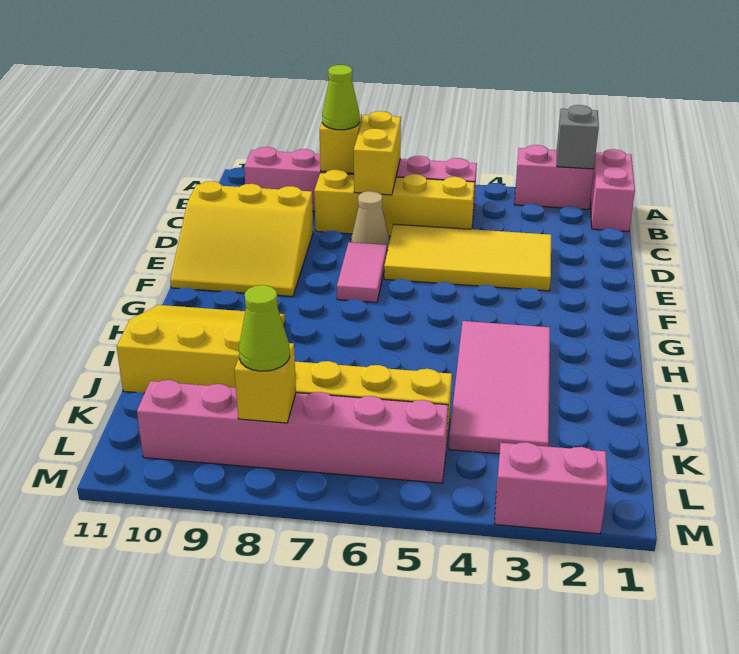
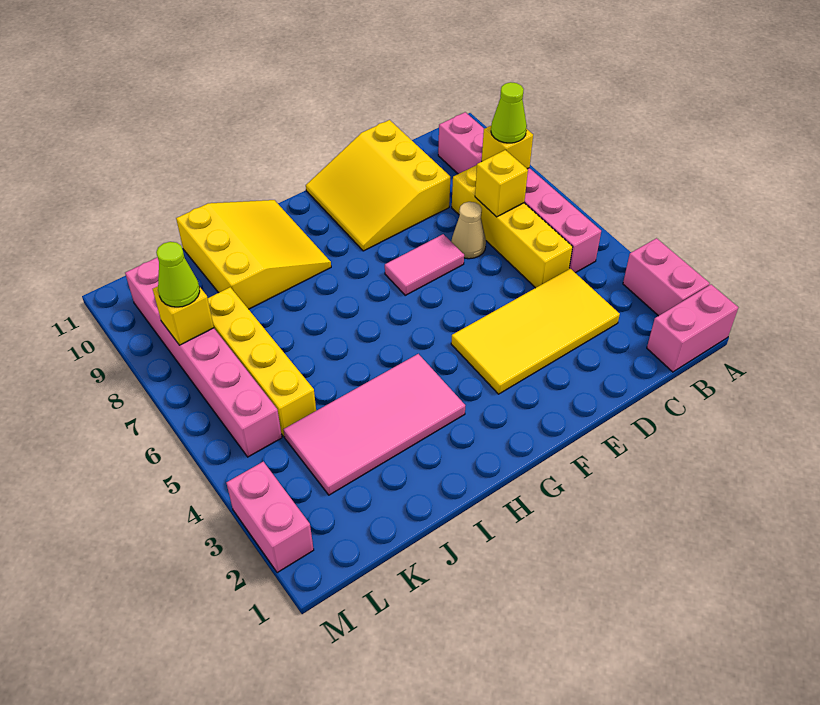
grey 1x1 brick [557,105,599,169] -> none
yellow 1x2 brick [354,111,401,195] -> yellow 1x1 brick [475,150,528,217]
yellow 2x4 tile [384,224,551,291] -> yellow 2x4 tile turned to [451,269,620,394]

